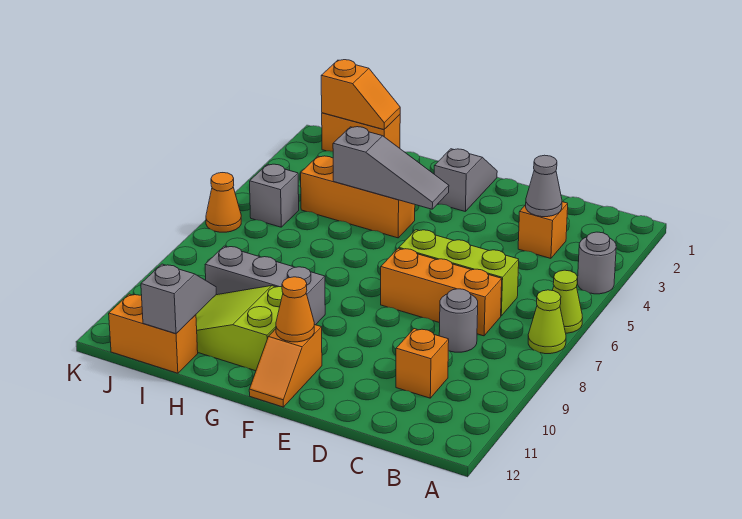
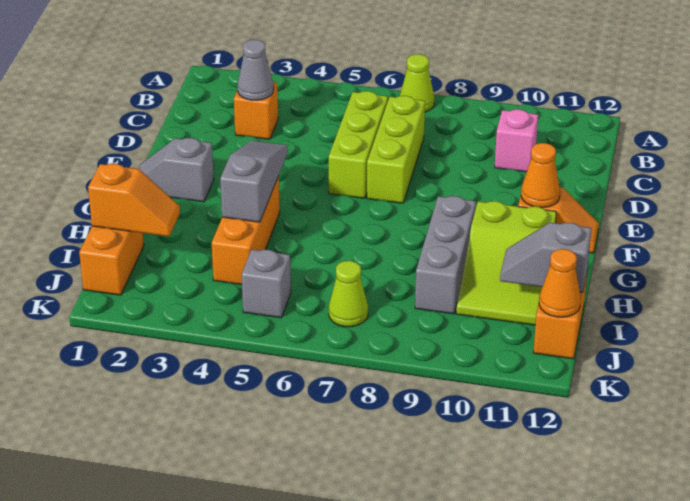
grey 1x1 round brick [577,232,616,294] -> none
lime 1x1 cone [552,270,582,333] -> lime 1x1 cone moved to [329,261,368,327]
orange 1x3 brick [381,248,502,336] -> lime 1x3 brick [367,96,425,203]
grey 1x1 round brick [439,289,478,352] -> none
orange 1x1 brick [396,329,449,398] -> pink 1x1 brick [495,109,538,172]
orange 1x2 slope [321,60,400,130] -> orange 1x2 slope turned to [88,164,180,237]
orange 1x1 cone [206,173,241,232] -> orange 1x1 cone moved to [539,249,581,317]

